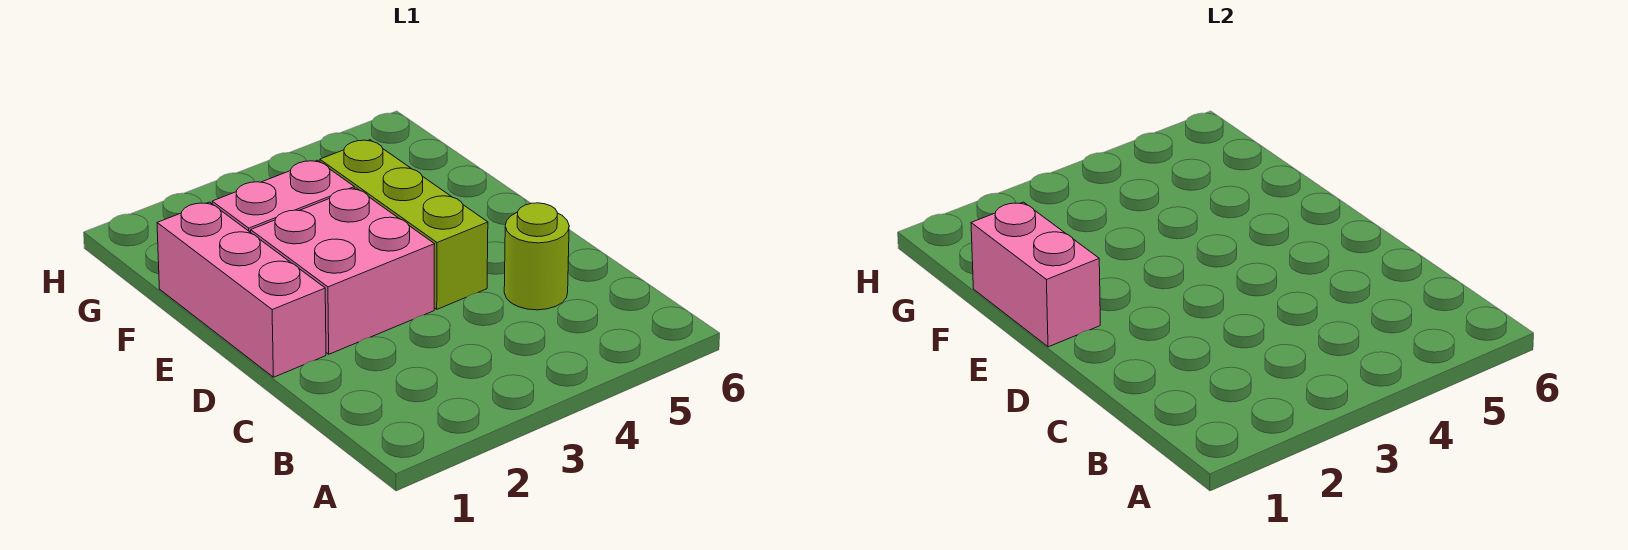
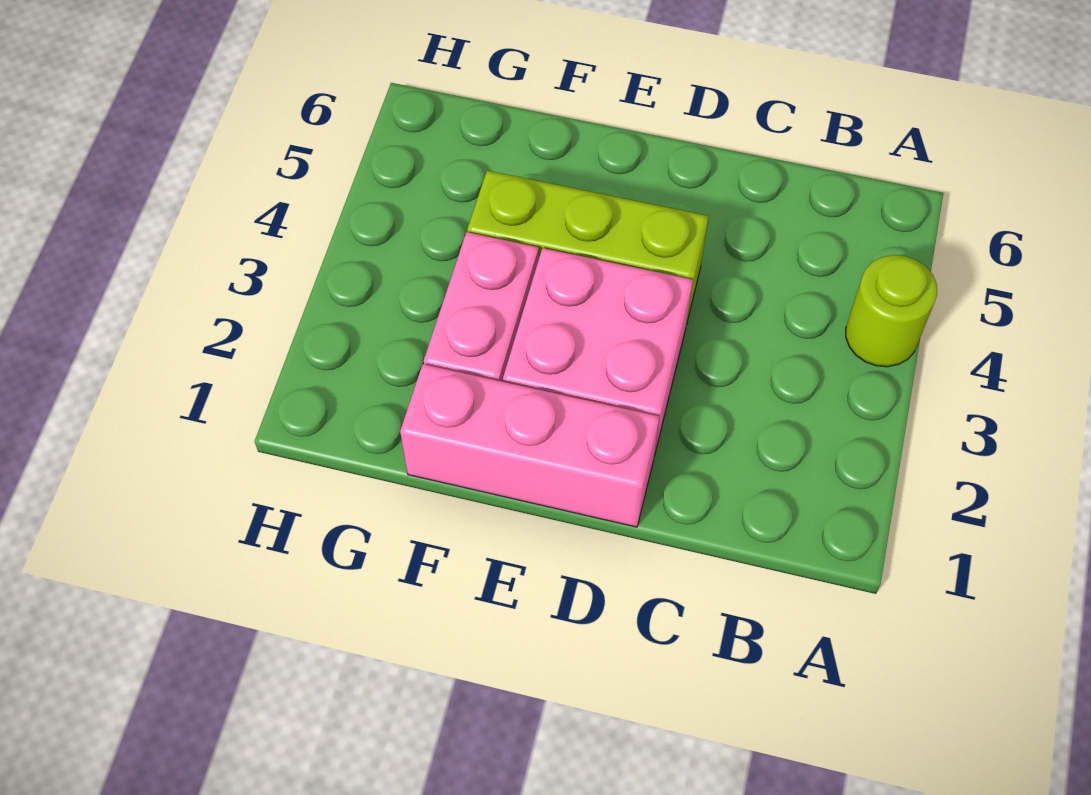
lime 1x1 round brick [504,203,569,310] -> lime 1x1 round brick moved to [846,255,937,367]
pink 1x2 brick [971,202,1100,347] -> none

